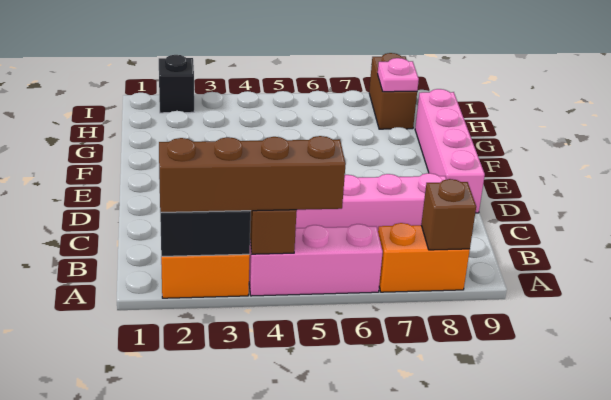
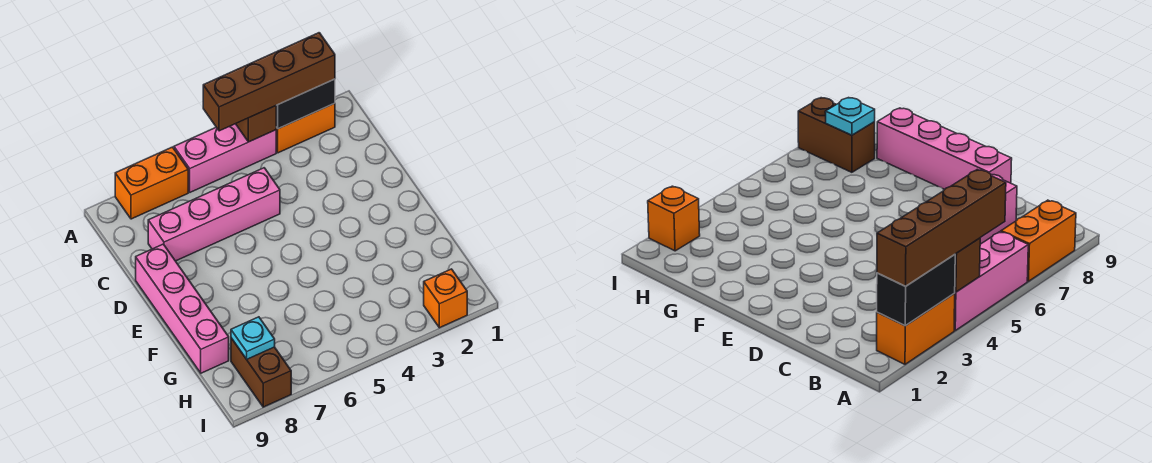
brown 1x1 brick [421,179,476,250] -> none
pink 1x1 plate [378,58,419,92] -> cyan 1x1 plate [231,317,275,359]
black 1x1 brick [159,55,194,113] -> orange 1x1 brick [424,269,467,328]

